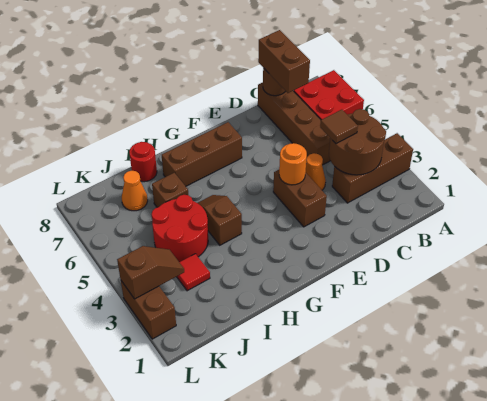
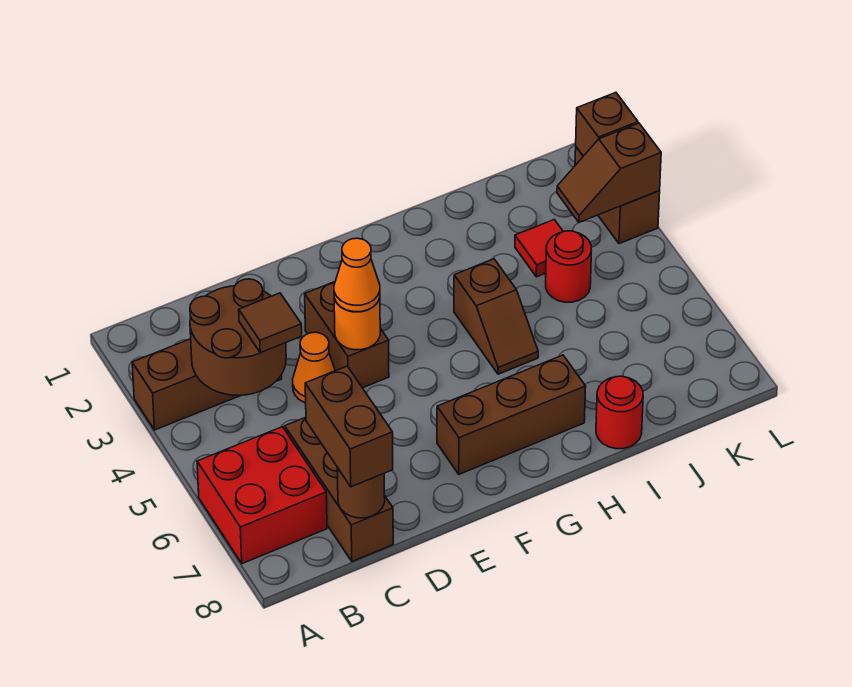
brown 1x4 brick [258,82,330,165] -> brown 1x3 brick [285,417,393,561]
red 2x2 round brick [152,195,208,262] -> red 1x1 round brick [546,231,592,302]
brown 1x1 brick [152,173,188,207] -> brown 1x1 brick moved to [576,93,638,156]
orange 1x1 cone [122,171,148,211] -> orange 1x1 cone moved to [334,238,380,312]

